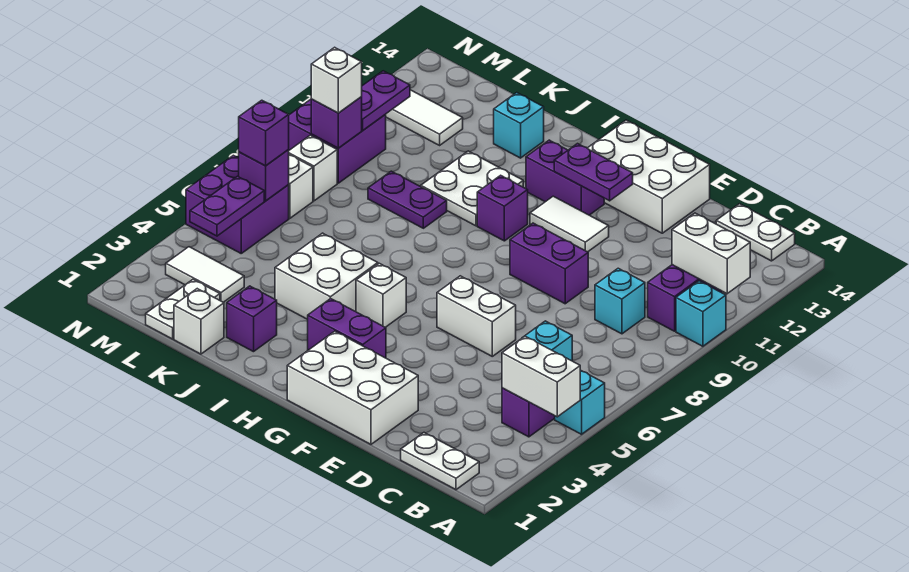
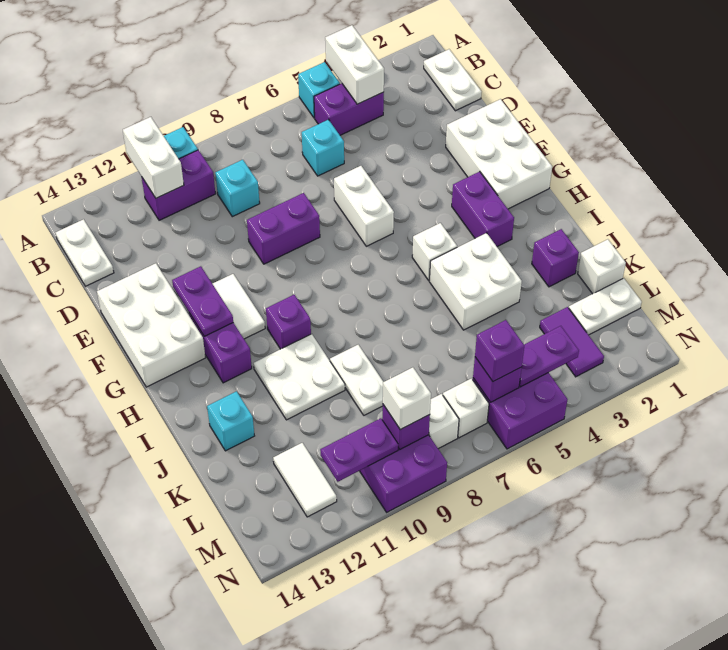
purple 1x2 brick [510,223,588,304] -> purple 1x2 brick turned to [247,193,320,264]
purple 1x2 plate [368,171,447,228] -> white 1x2 plate [330,345,383,415]
white 1x2 tile [166,247,244,302] -> purple 1x2 tile [540,307,604,377]

